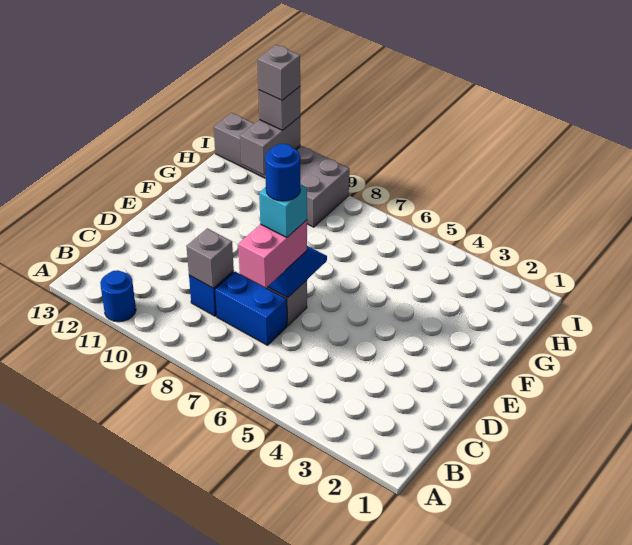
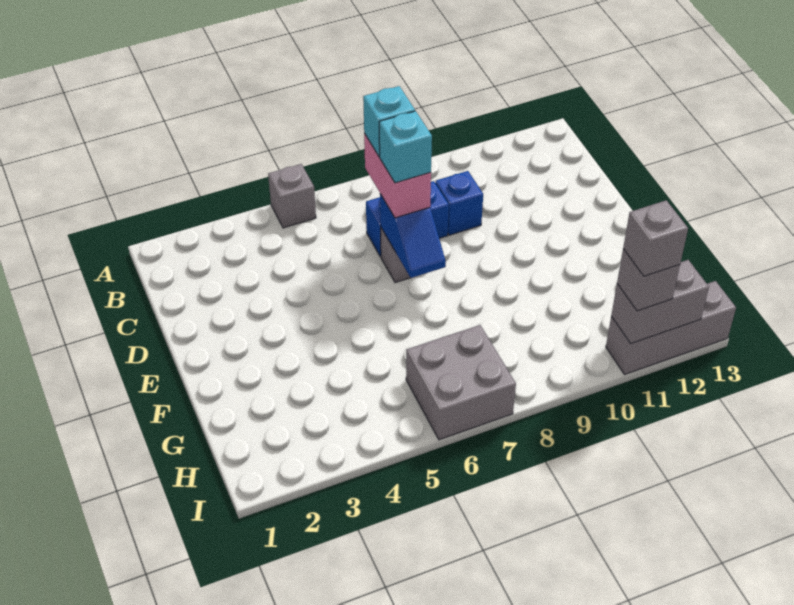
blue 1x1 round brick [100,270,136,322] -> none
none -> cyan 1x1 brick [363,86,415,157]
grey 1x1 brick [186,228,234,288] -> grey 1x1 brick moved to [268,164,316,228]
blue 1x1 round brick [265,144,300,201] -> none
grey 2x2 brick [265,146,349,227] -> grey 2x2 brick moved to [406,325,516,440]
grey 1x2 brick [240,117,300,175] -> grey 1x2 brick turned to [611,260,709,344]

